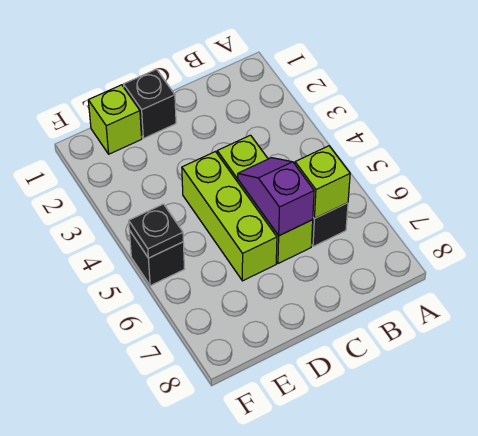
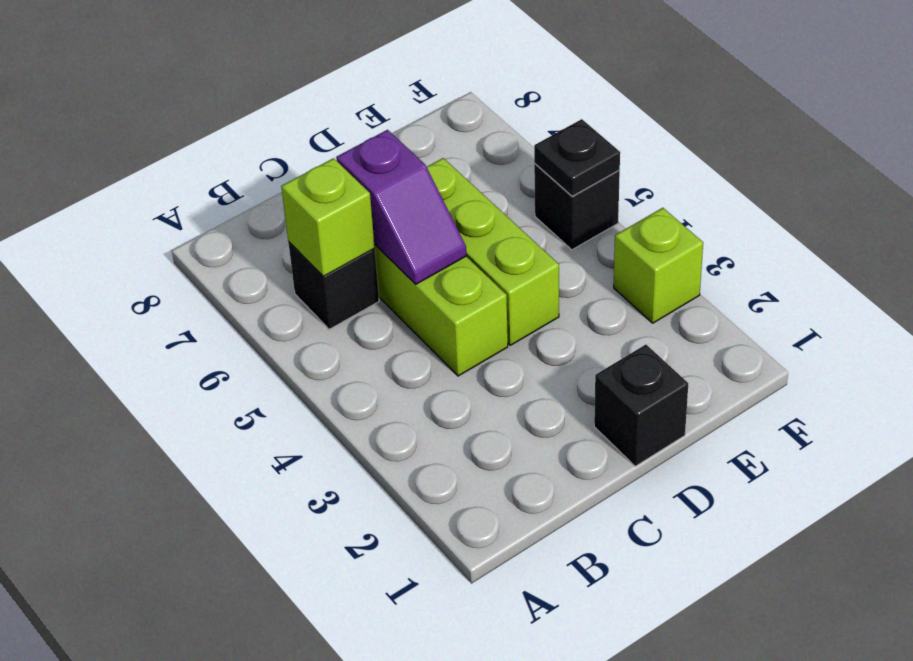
lime 1x1 brick [88,85,142,154] -> lime 1x1 brick moved to [614,208,703,323]

